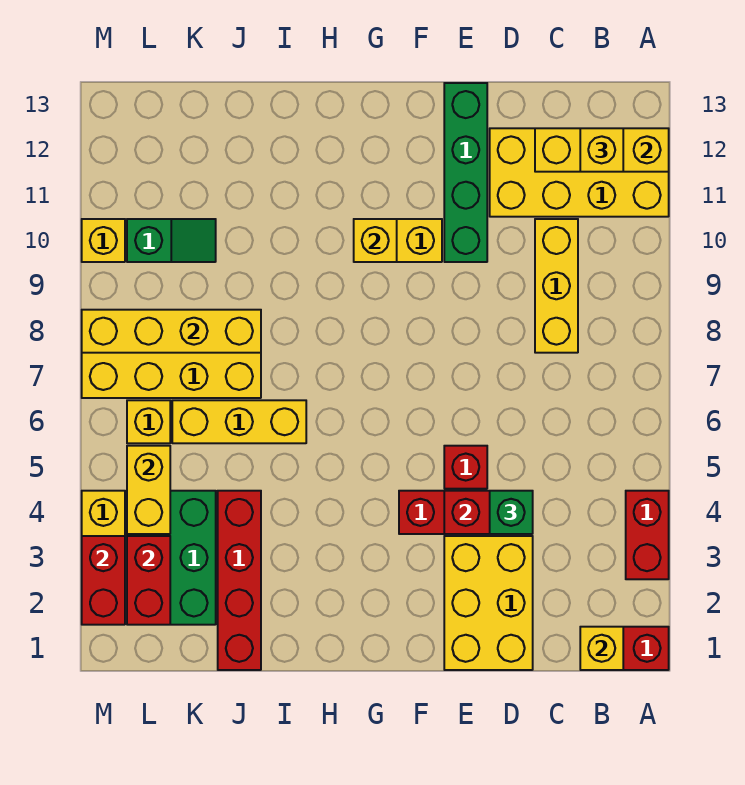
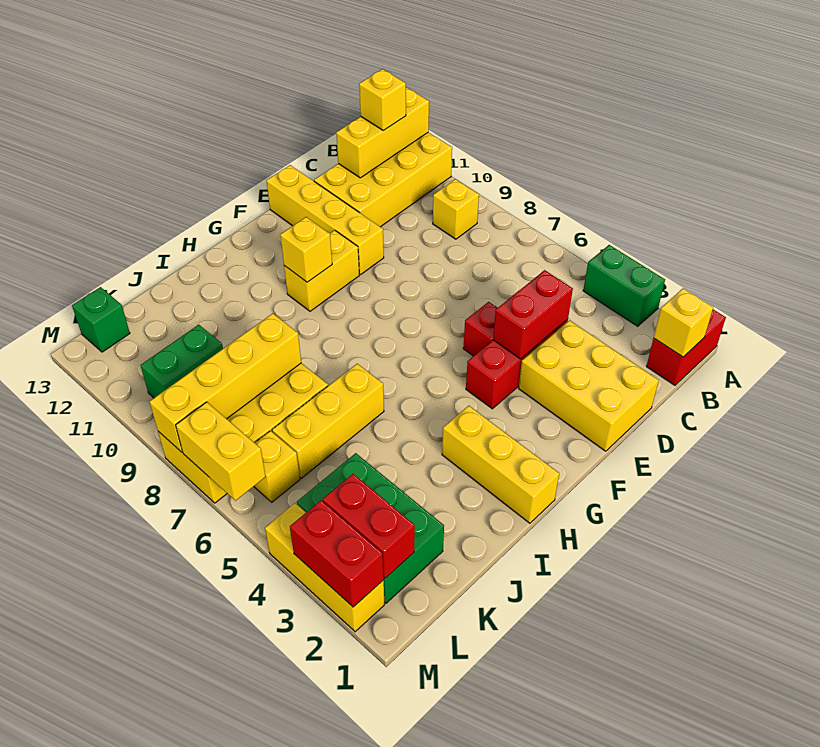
red 1x2 brick [626,491,669,579] -> green 1x2 brick [583,245,665,326]
yellow 1x3 brick [535,219,578,353] -> yellow 1x3 brick moved to [442,406,559,523]
green 1x1 brick [490,491,533,534] -> green 1x1 brick moved to [72,287,130,352]
green 1x4 brick [444,83,487,262] -> yellow 1x4 brick [266,165,384,275]
red 1x4 brick [218,491,261,670] -> none
green 1x2 slope [127,219,216,262] -> green 1x2 brick [141,325,223,398]
yellow 1x2 brick [127,446,170,534] -> yellow 1x2 brick moved to [176,402,266,501]
yellow 1x1 brick [82,219,125,262] -> yellow 1x1 brick moved to [433,179,479,239]

